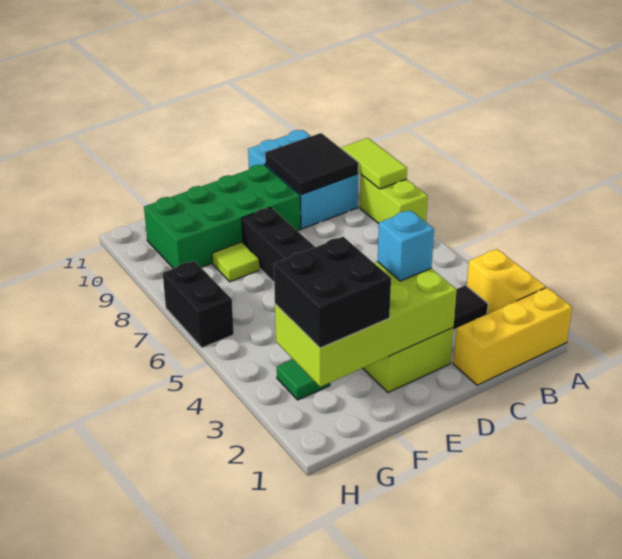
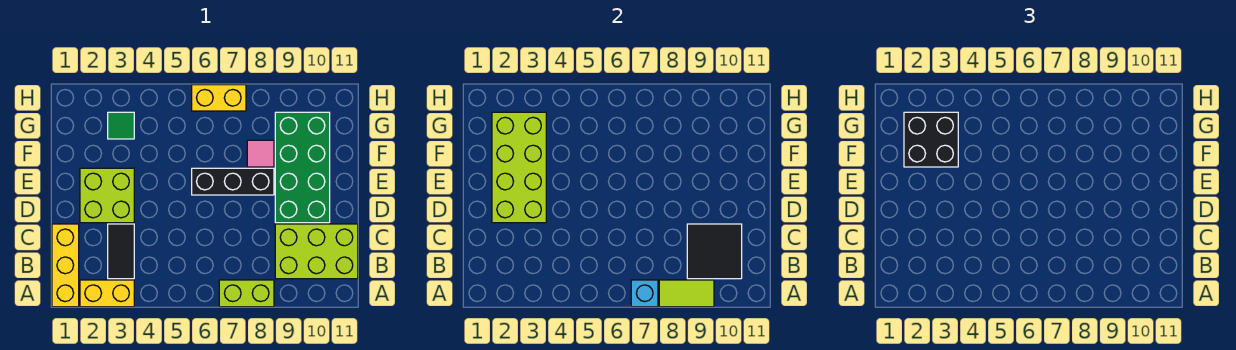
cyan 2x3 brick [248,130,358,229] -> lime 2x3 brick [275,224,358,279]
cyan 1x1 brick [378,210,434,281] -> cyan 1x1 brick moved to [631,280,658,307]
lime 1x1 tile [212,242,259,282] -> pink 1x1 tile [247,140,274,167]
black 1x2 brick [163,261,234,348] -> yellow 1x2 brick [192,85,246,111]

